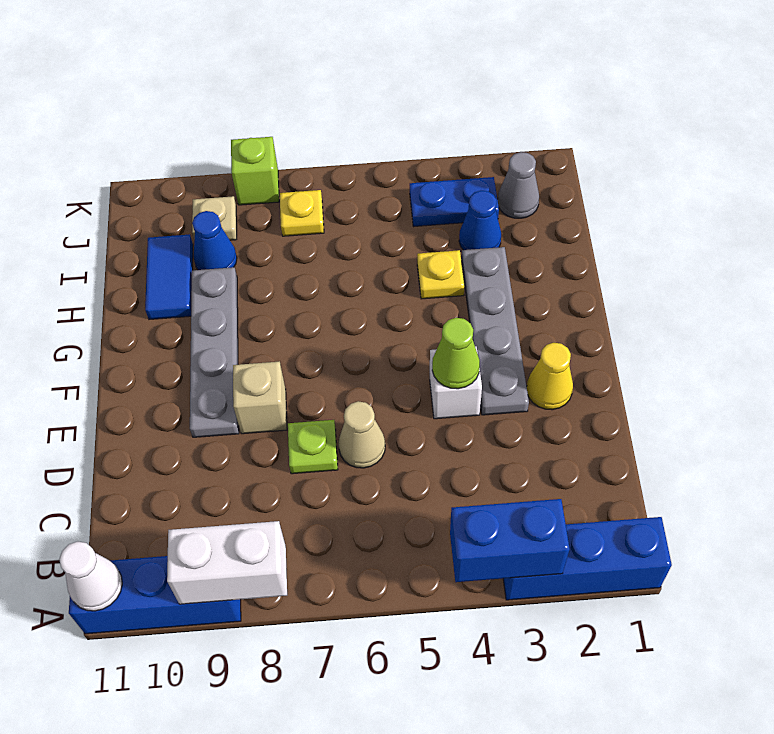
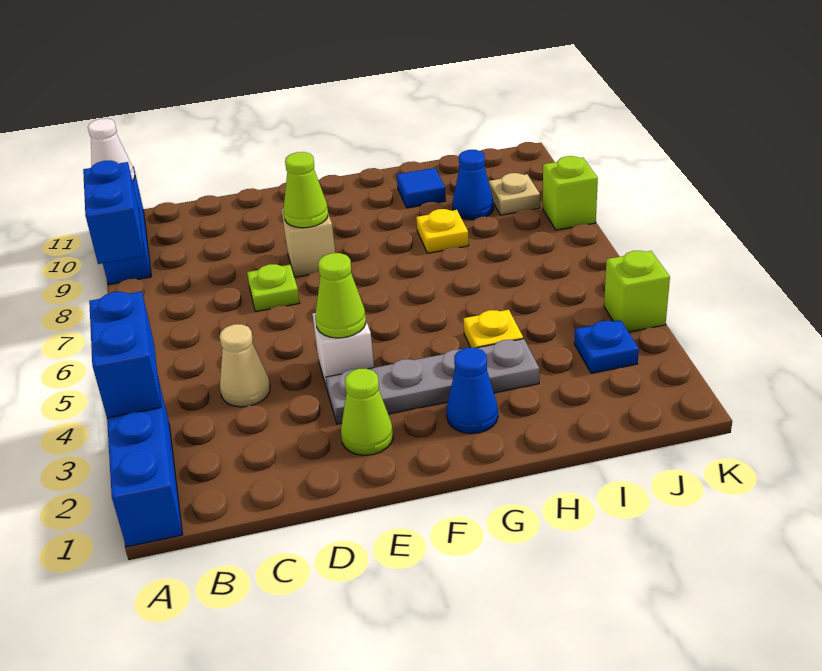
white 1x2 brick [167,521,287,604] -> blue 1x2 brick [83,161,144,264]
tan 1x1 cone [338,401,385,468] -> tan 1x1 cone moved to [220,324,270,407]
yellow 1x1 cone [527,343,573,410] -> lime 1x1 cone [341,369,393,455]
none -> lime 1x1 cone [284,152,328,228]
grey 1x4 plate [190,267,239,437] -> none
blue 1x2 tile [145,234,193,319] -> blue 1x1 tile [397,168,446,208]
blue 1x1 cone [459,191,501,250] -> blue 1x1 cone moved to [447,348,498,434]
grey 1x1 cone [498,152,539,218] -> none
blue 1x2 plate [410,177,499,226] -> blue 1x1 plate [574,320,639,373]
yellow 1x1 plate [280,190,324,236] -> yellow 1x1 plate moved to [416,209,469,253]
none -> lime 1x1 brick [604,251,670,332]

